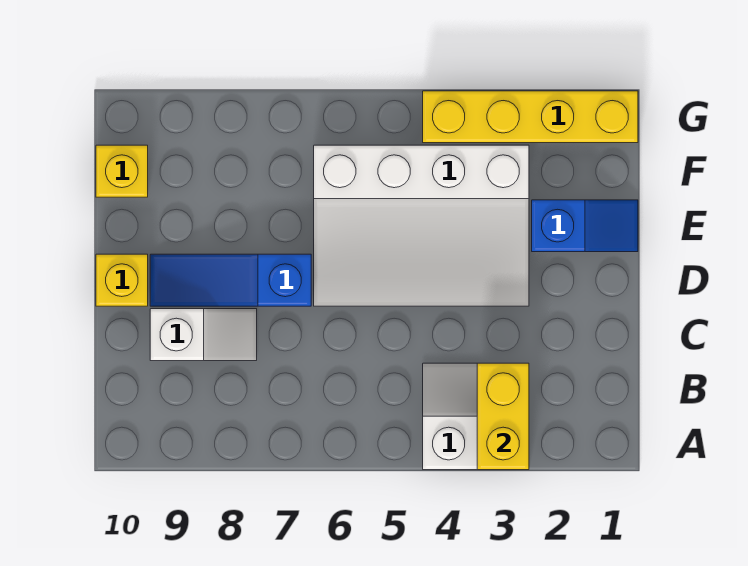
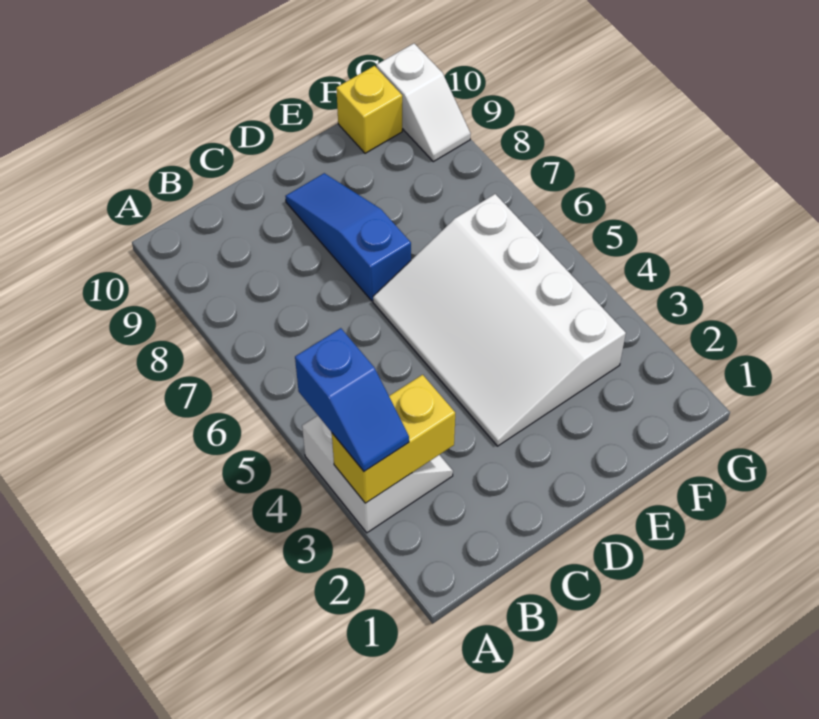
white 1x2 slope [150,309,257,361] -> white 1x2 slope moved to [376,44,471,162]
yellow 1x1 brick [96,254,148,306] -> none
blue 1x2 slope [532,200,638,252] -> blue 1x2 slope moved to [295,328,409,471]
yellow 1x4 brick [423,91,638,143] -> none

